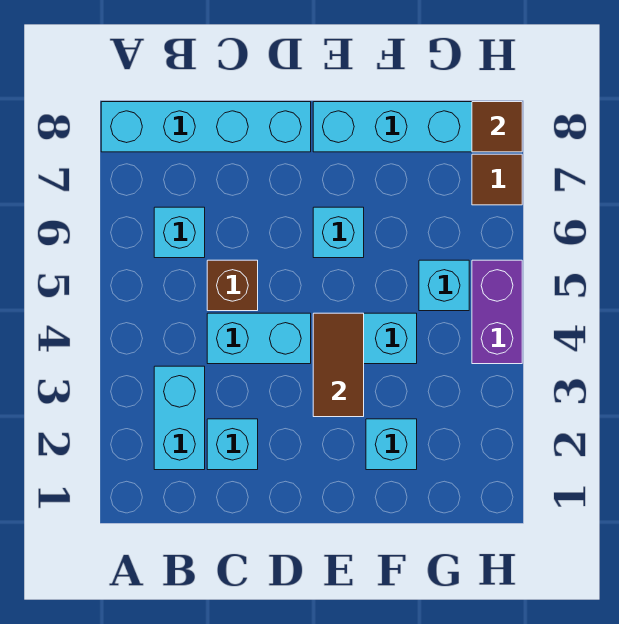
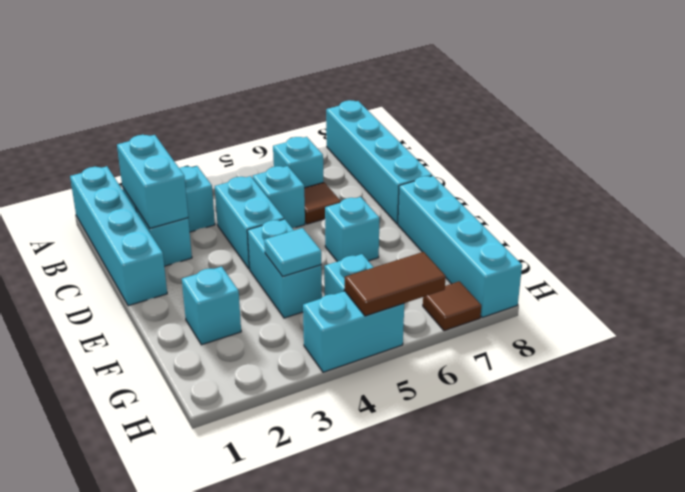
none -> cyan 1x4 brick [70,166,167,306]
none -> cyan 1x2 brick [117,135,188,228]
brown 1x1 brick [207,260,258,311] -> cyan 1x1 brick [253,166,305,228]
brown 1x2 tile [313,313,364,417] -> brown 1x2 tile moved to [345,252,446,316]
none -> cyan 1x1 tile [264,228,321,277]
purple 1x2 brick [472,260,522,364] -> cyan 1x2 brick [303,291,404,372]
brown 1x1 tile [472,102,522,152] -> brown 1x1 tile moved to [304,182,341,224]

